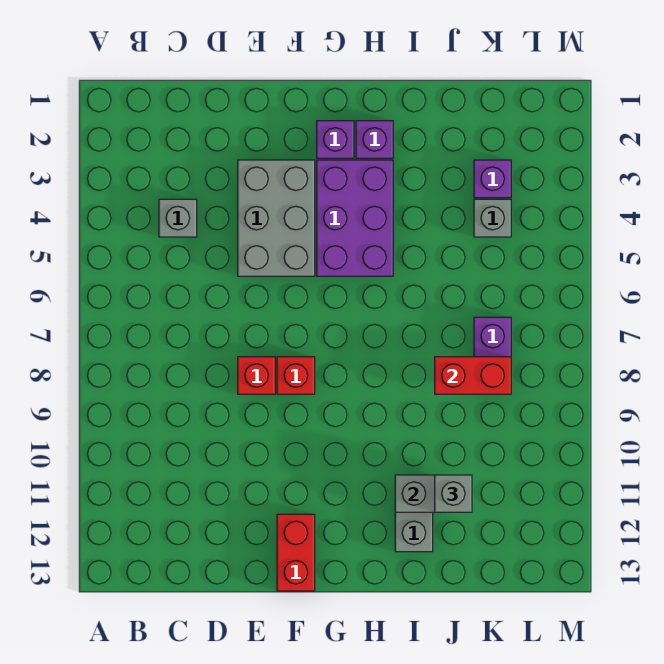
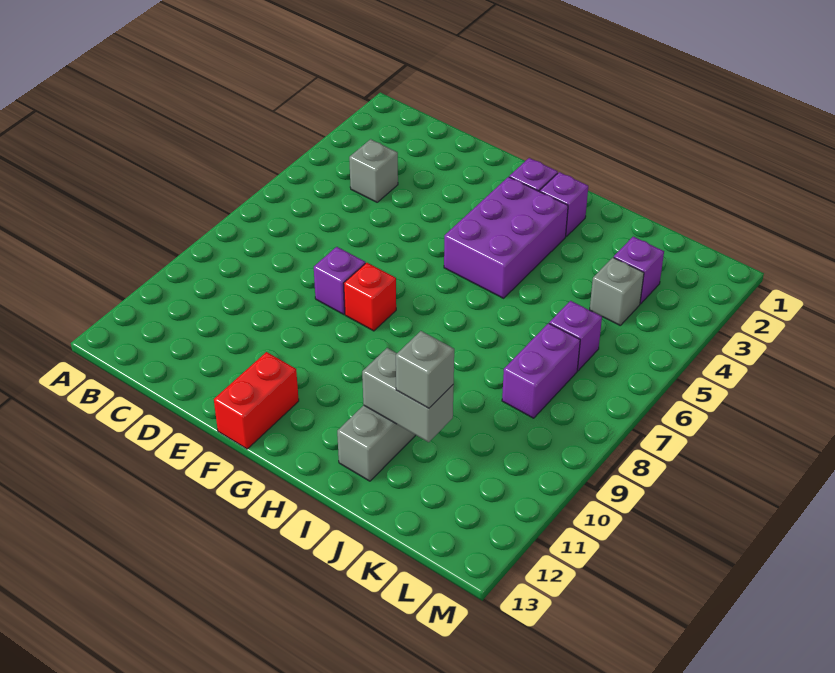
grey 2x3 brick [238,160,315,276] -> none
red 1x1 brick [238,357,275,394] -> purple 1x1 brick [314,247,365,314]
red 1x2 brick [435,357,511,394] -> none
none -> purple 1x1 brick [549,301,602,371]

